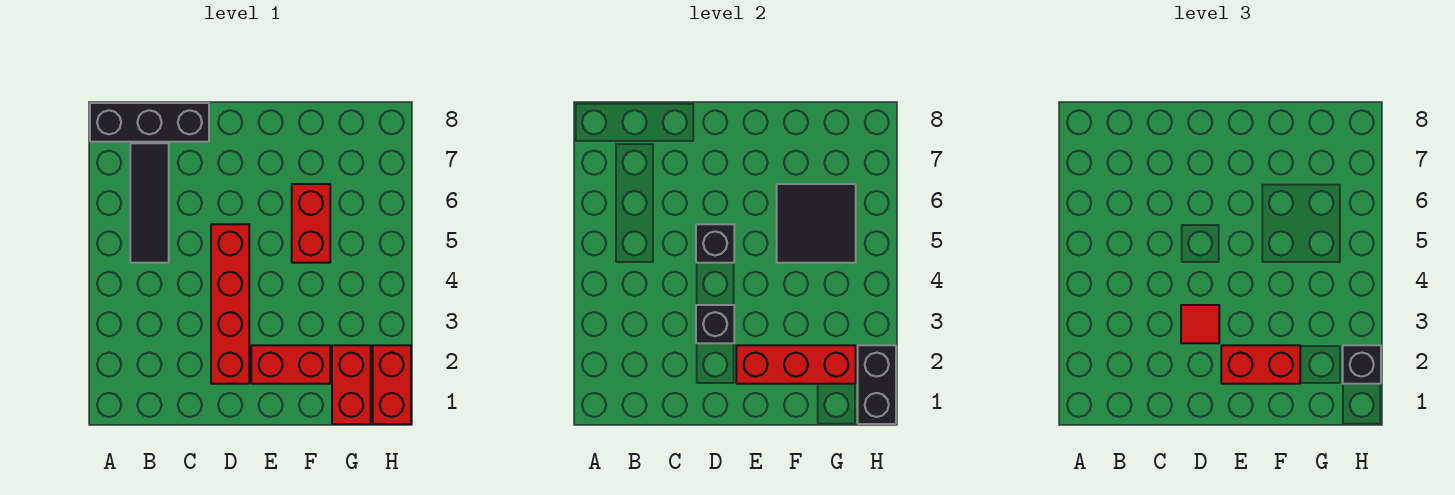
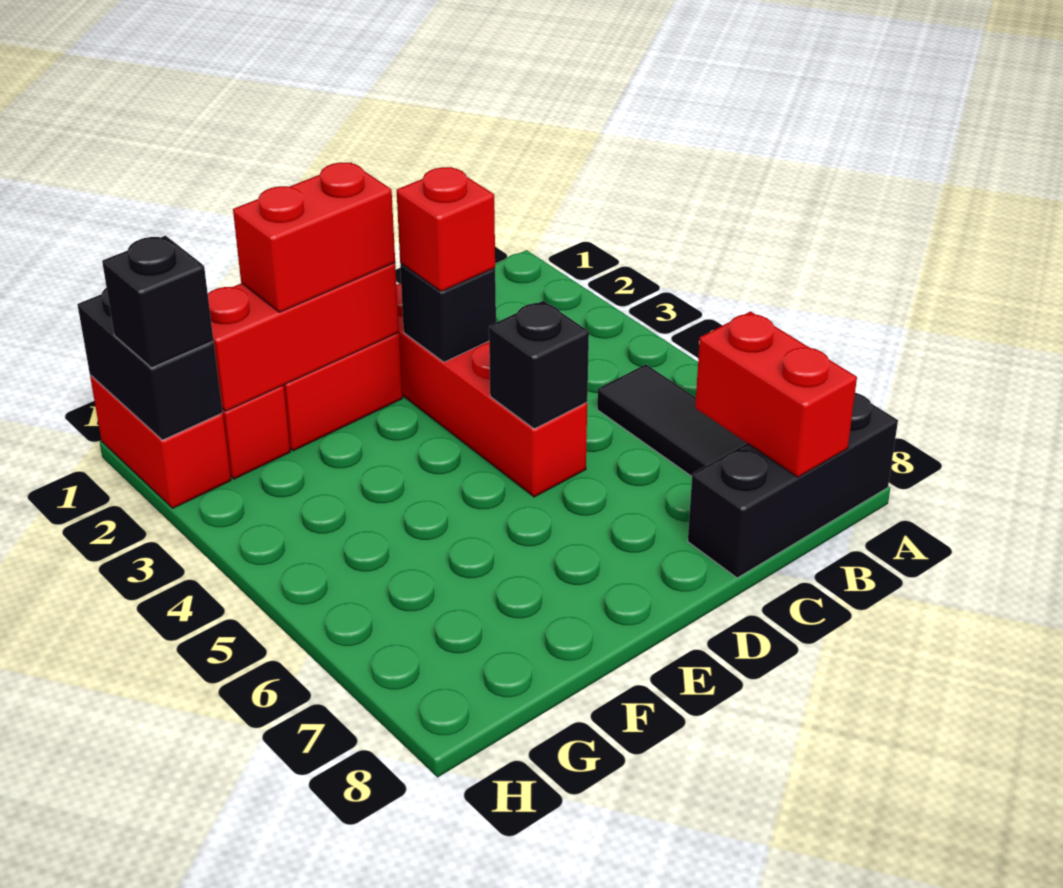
red 1x1 tile [1181,305,1219,343] -> red 1x1 brick [397,167,495,292]
red 1x2 brick [292,184,330,263] -> red 1x2 brick moved to [695,311,857,477]
black 2x2 tile [777,184,856,263] -> none

